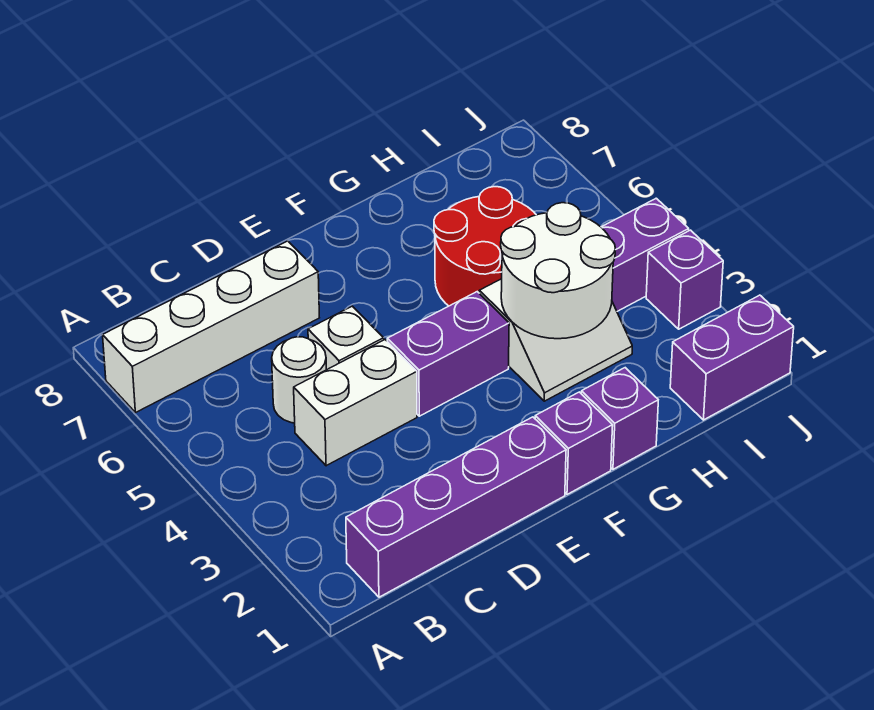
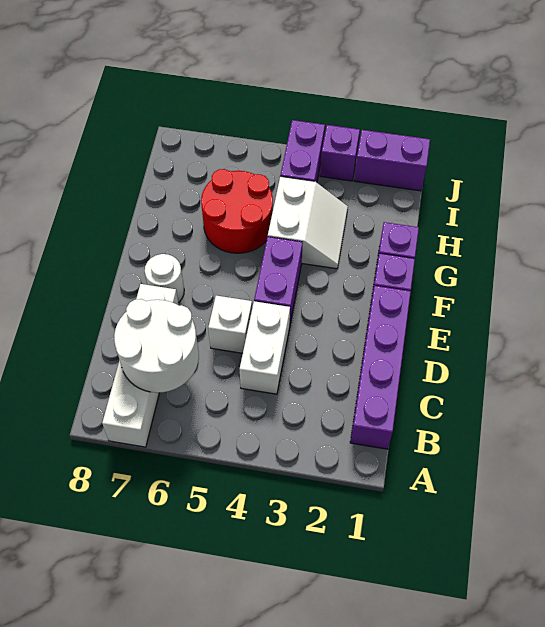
white 1x1 round brick [272,337,326,423] -> white 1x1 round brick moved to [145,254,184,303]
white 2x2 round brick [501,203,615,339] -> white 2x2 round brick moved to [114,299,199,393]
purple 1x2 brick [670,295,794,420] -> purple 1x2 brick turned to [354,130,430,191]

